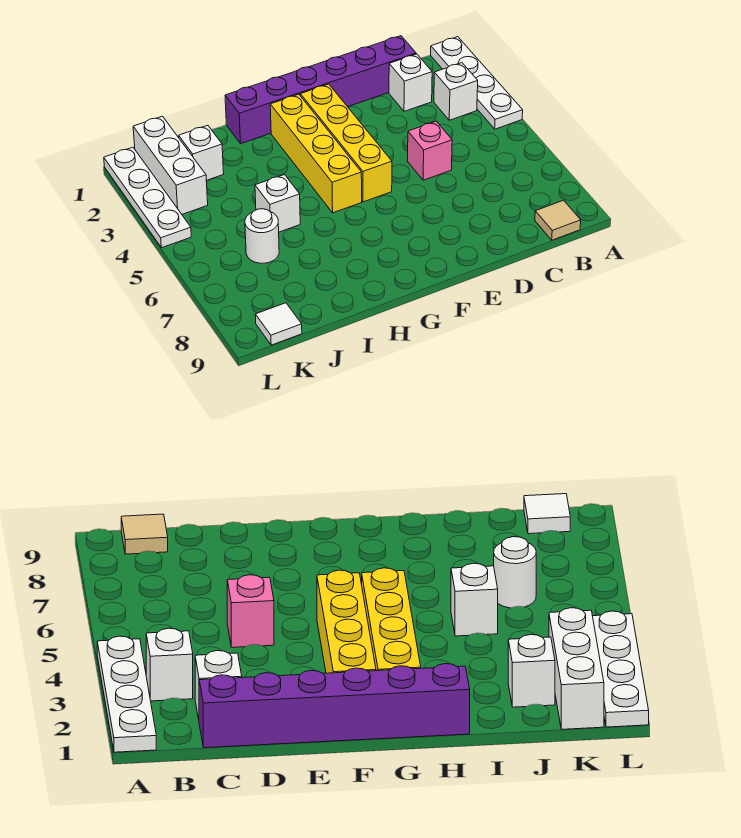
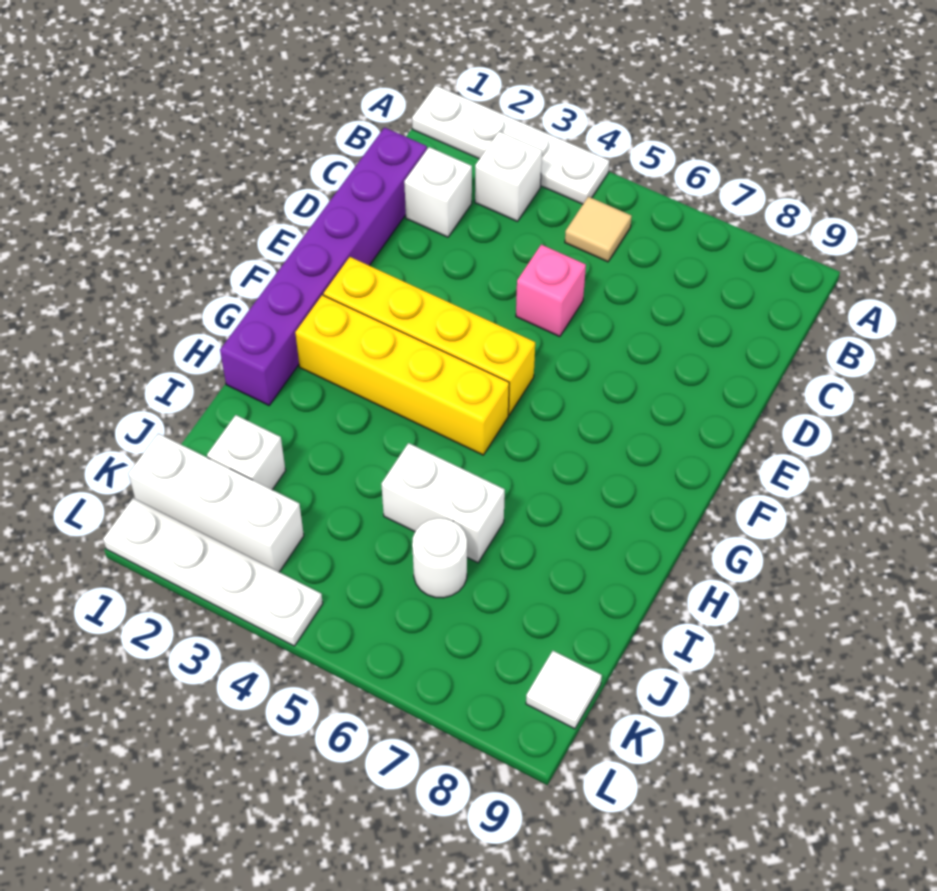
tan 1x1 tile [535,200,581,240] -> tan 1x1 tile moved to [565,197,632,262]
white 1x1 brick [255,175,300,232] -> white 1x2 brick [381,443,505,563]

